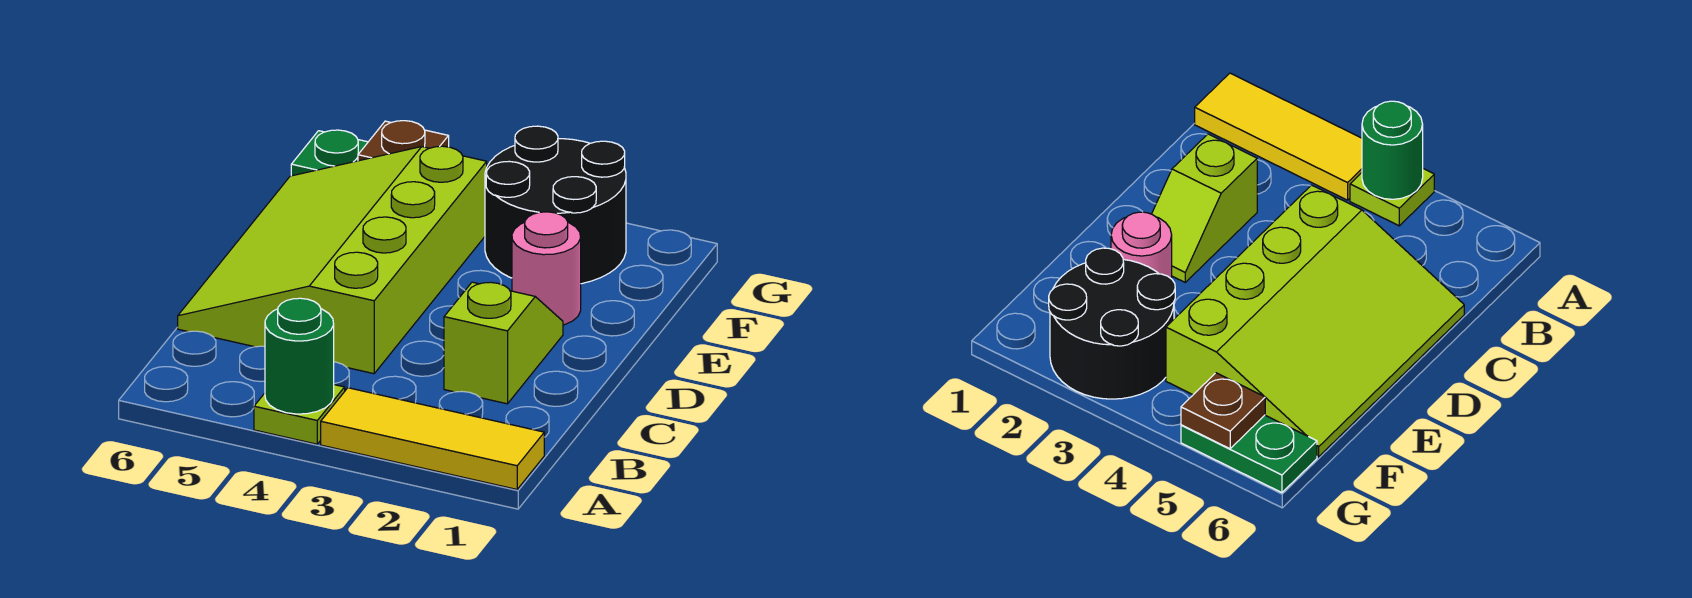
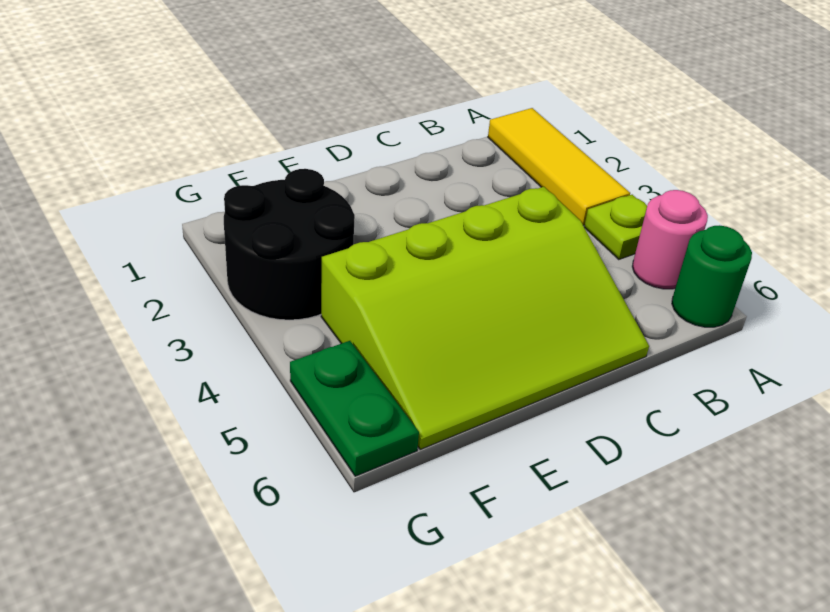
green 1x1 round brick [265,298,334,414] -> green 1x1 round brick moved to [672,225,752,327]
lime 1x2 slope [444,282,563,404] -> none
pink 1x1 round brick [512,212,581,325] -> pink 1x1 round brick moved to [632,190,708,289]
brown 1x1 plate [358,121,449,161] -> none

